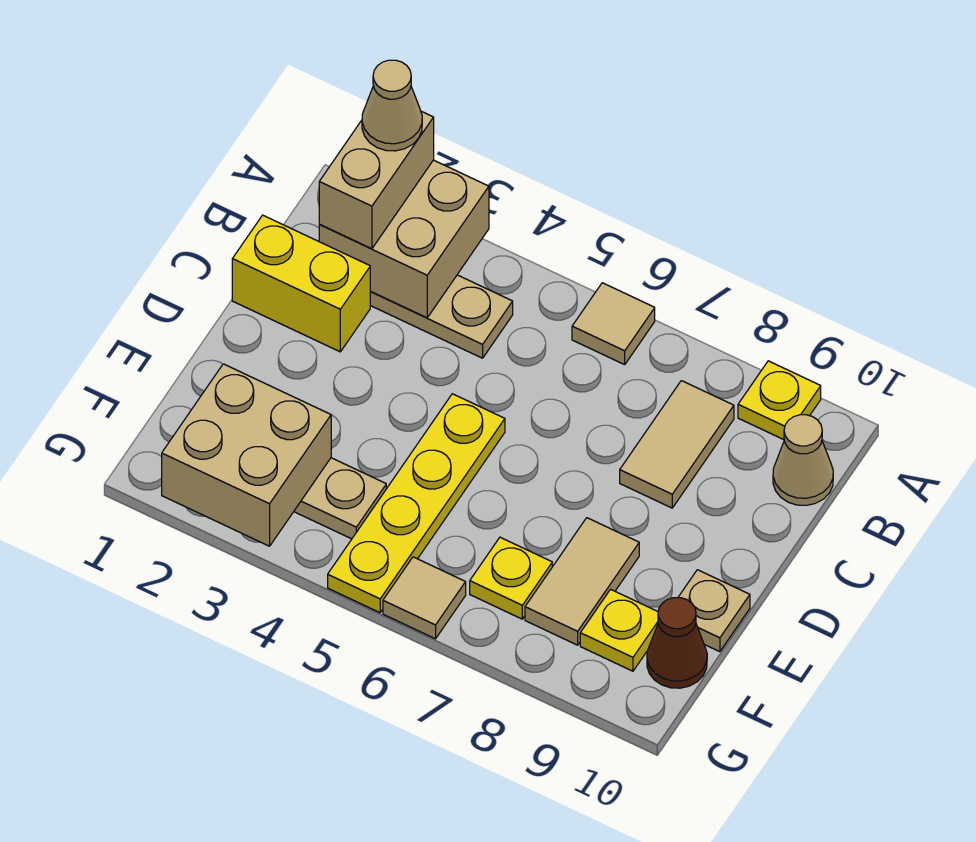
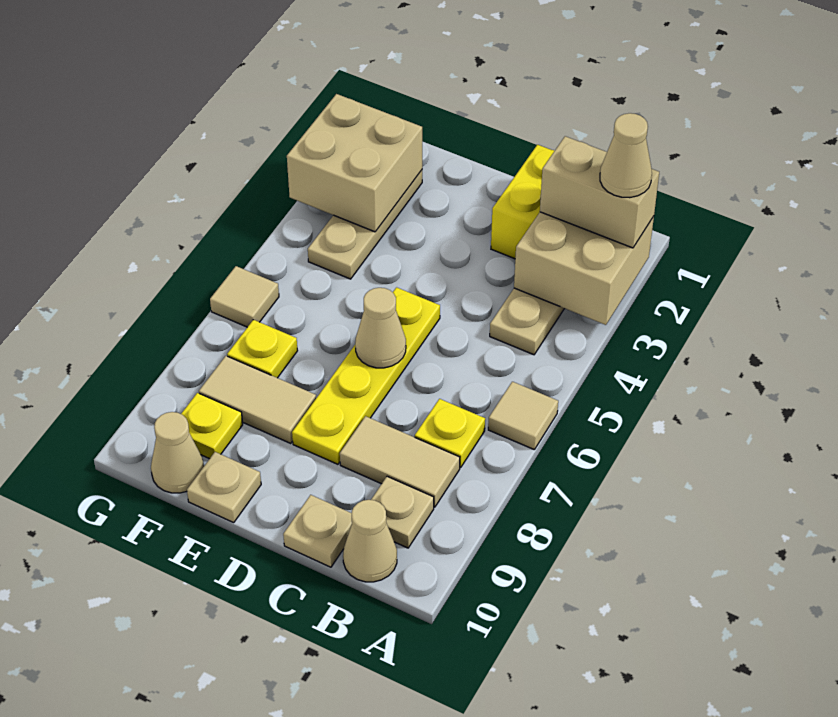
yellow 1x1 plate [738,361,821,440] -> yellow 1x1 plate moved to [415,399,485,467]
none -> tan 1x1 plate [371,476,434,548]
none -> tan 1x1 plate [283,495,352,567]
yellow 1x4 plate [328,394,505,613] -> yellow 1x4 plate turned to [292,287,440,464]
none -> tan 1x1 cone [355,288,406,368]
brown 1x1 cone [647,598,707,688] -> tan 1x1 cone [151,412,204,493]

